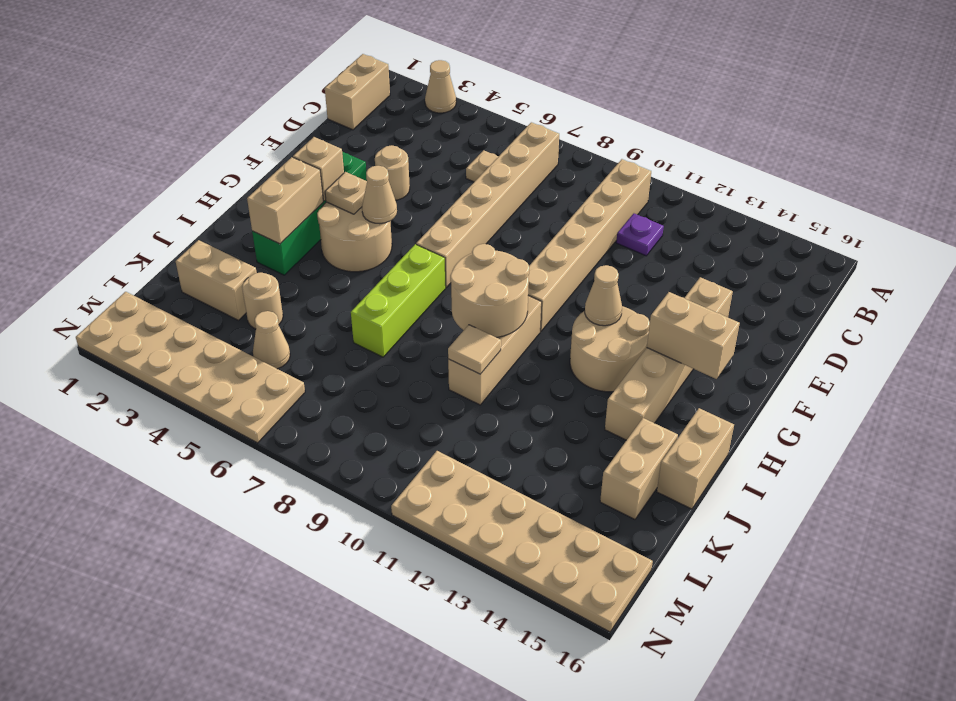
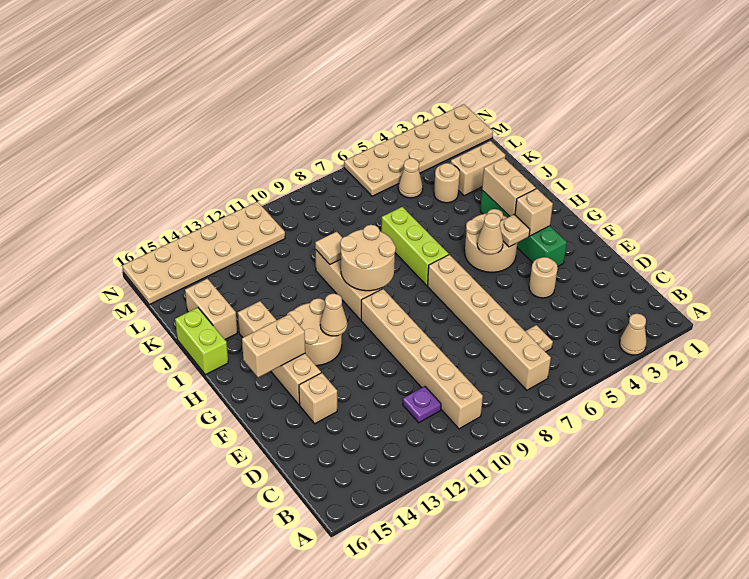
tan 1x2 brick [325,54,390,130] -> none
tan 1x2 brick [657,408,734,509] -> lime 1x2 brick [175,308,228,375]

